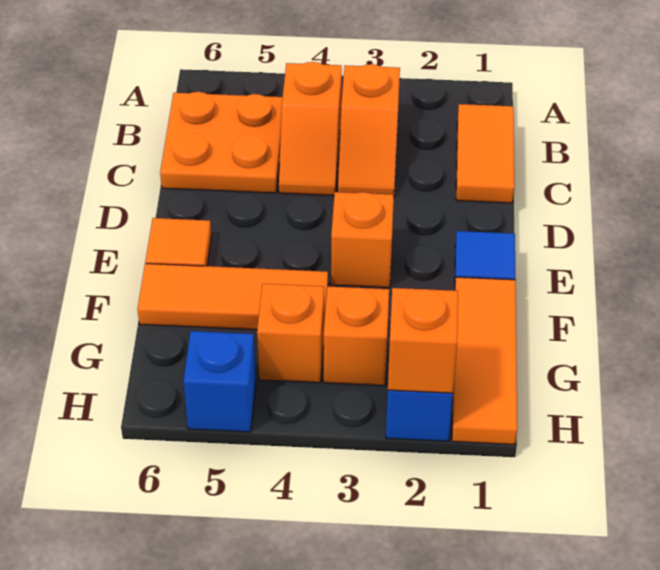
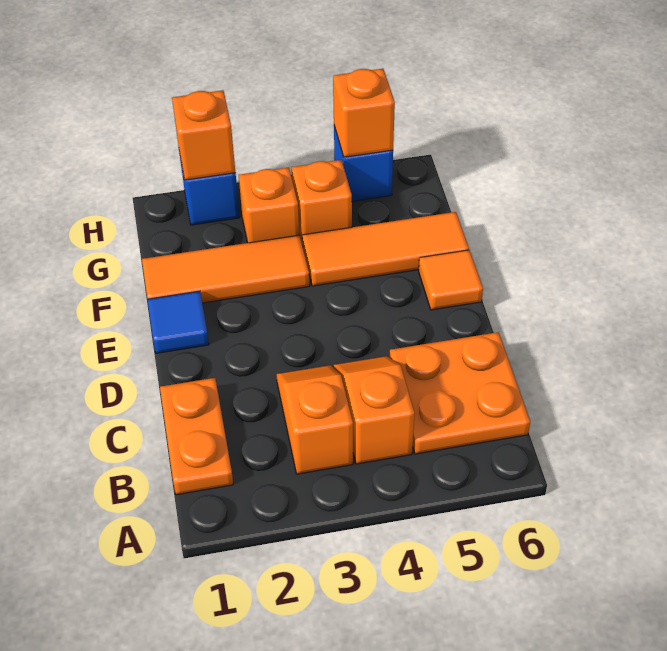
orange 1x2 tile [456,104,514,203] -> orange 1x2 plate [160,378,233,495]
orange 1x1 brick [331,192,394,288] -> orange 1x1 brick moved to [333,69,395,157]
orange 1x3 tile [452,277,517,445] -> orange 1x3 tile turned to [142,235,310,303]

